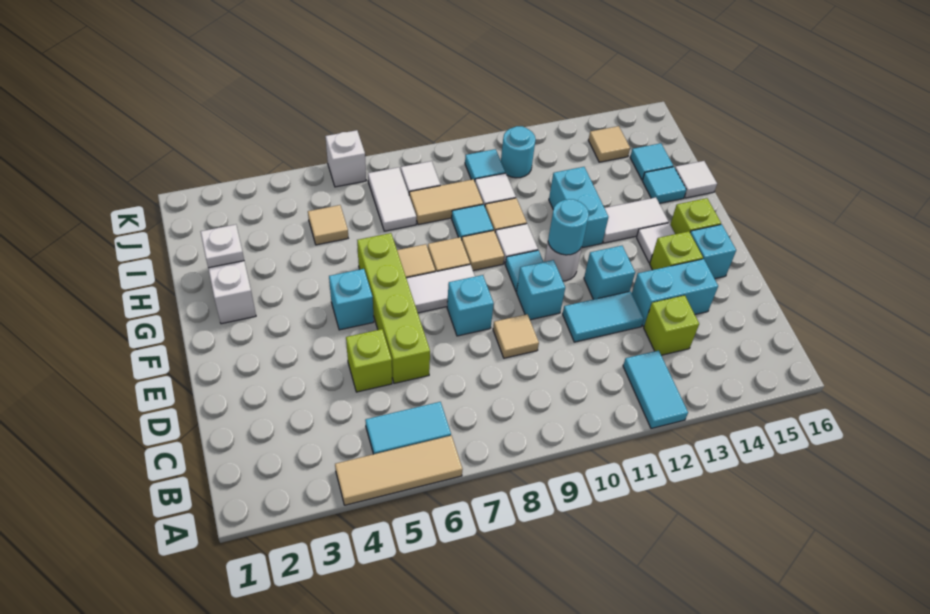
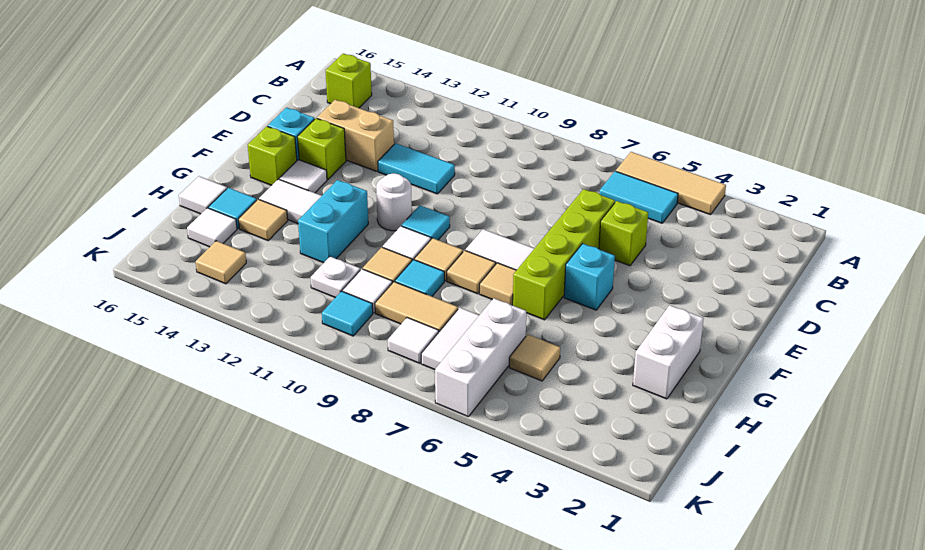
cyan 1x2 tile [623,350,688,429] -> none
lime 1x1 brick [644,295,699,355] -> lime 1x1 brick moved to [326,54,372,108]
tan 1x1 tile [493,314,539,358] -> tan 1x1 tile moved to [238,199,288,241]
cyan 1x2 brick [632,259,718,326] -> tan 1x2 brick [317,100,394,171]
cyan 1x1 brick [447,275,494,336] -> none
cyan 1x1 brick [517,260,565,320] -> none
cyan 1x1 brick [584,246,635,299] -> none
cyan 1x1 round brick [548,199,589,255] -> none
white 1x1 plate [201,225,244,268] -> white 1x1 plate moved to [310,256,360,298]
cyan 1x1 tile [630,143,673,180] -> white 1x1 tile [187,208,237,247]
cyan 1x1 round brick [501,126,536,178] -> none
white 1x1 brick [325,130,366,187] -> white 1x3 brick [435,298,526,417]

